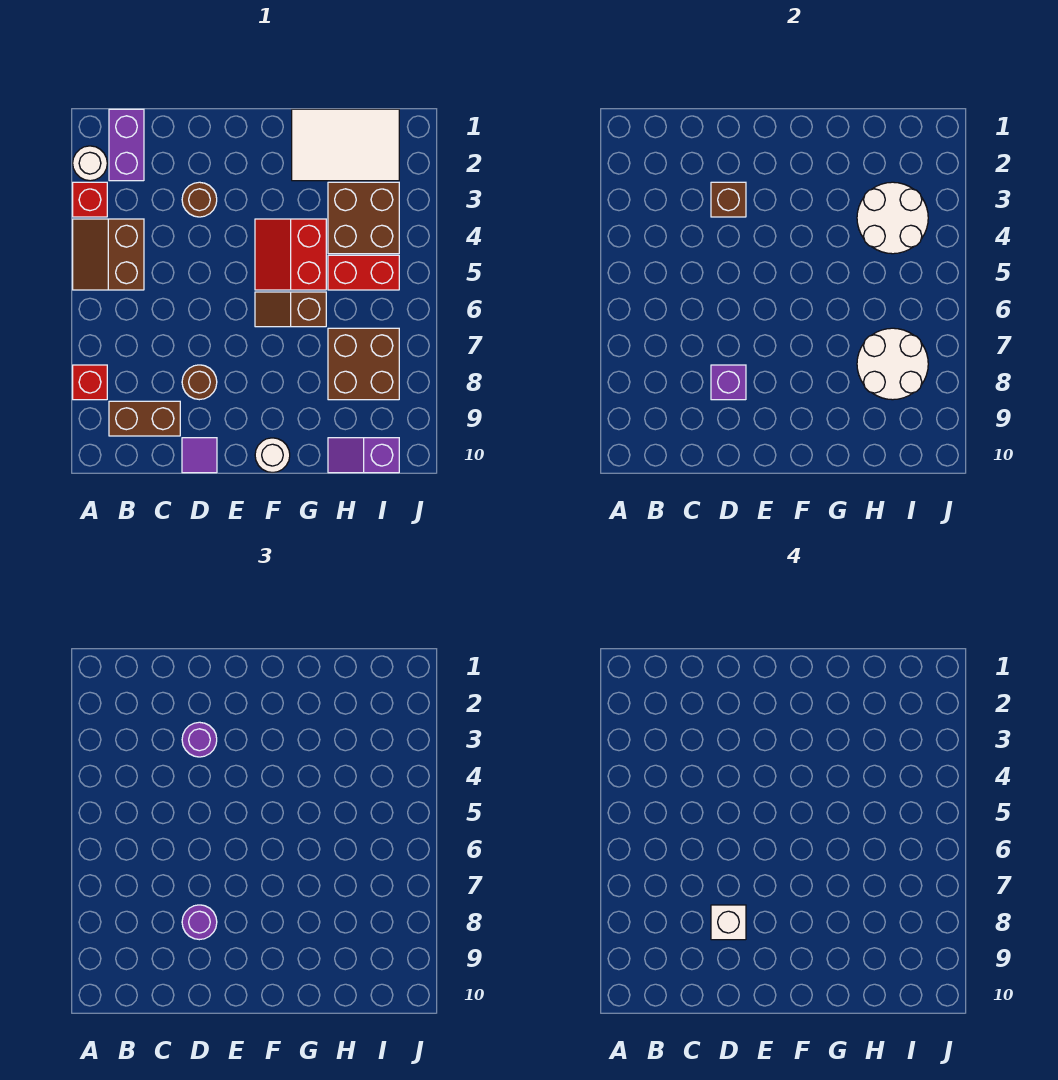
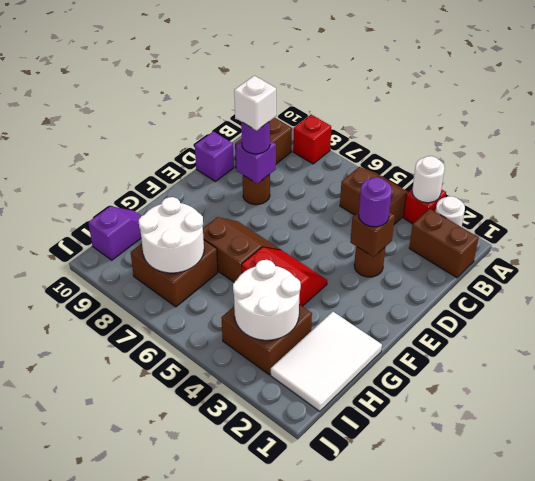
purple 1x2 brick [109,109,144,181] -> brown 1x2 brick [409,209,479,278]
purple 1x1 tile [182,438,217,473] -> purple 1x1 brick [195,131,234,182]
brown 1x2 slope [255,292,326,327] -> brown 2x2 slope [203,217,281,282]
white 1x1 round brick [255,438,290,473] -> white 1x1 round brick moved to [412,156,445,203]
red 1x2 brick [328,255,399,290] -> none

